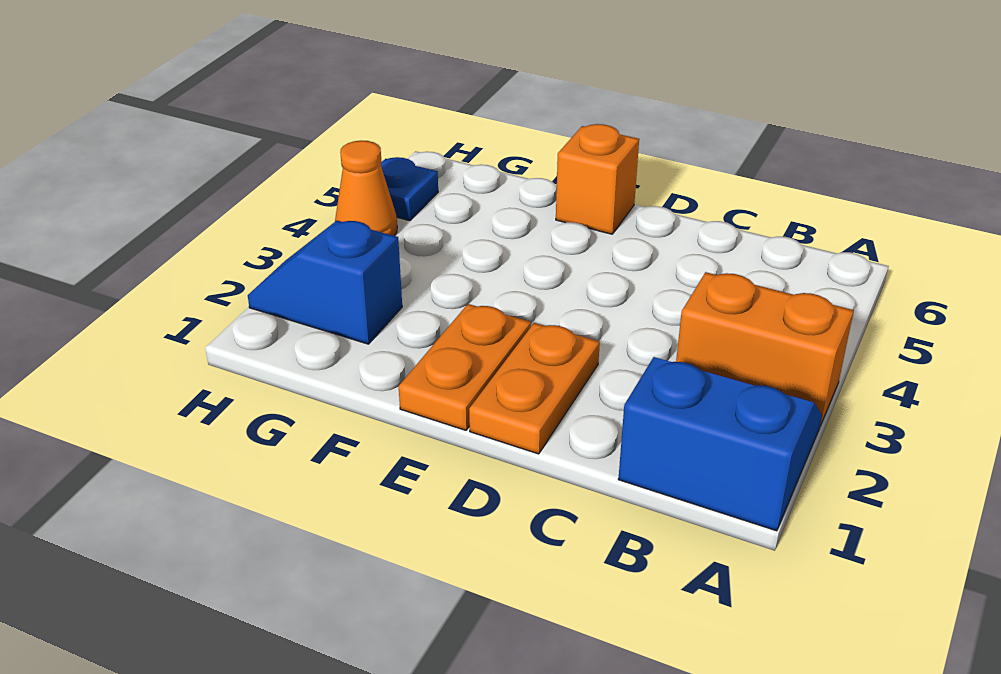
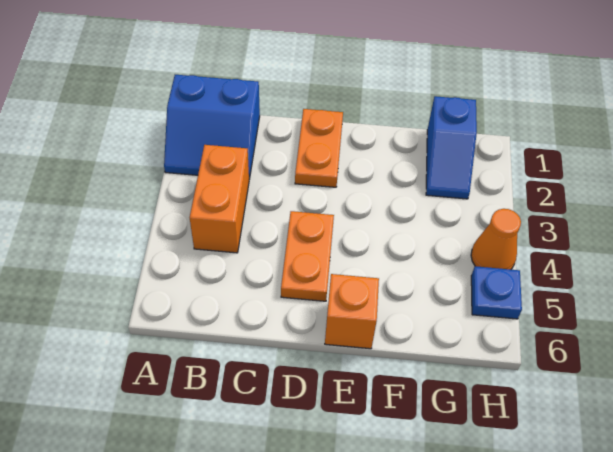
orange 1x2 brick [676,272,854,426] -> orange 1x2 brick turned to [190,145,249,253]
orange 1x2 plate [399,304,531,430] -> orange 1x2 plate moved to [281,211,334,301]
blue 1x2 slope [248,221,402,344] -> blue 1x2 slope turned to [426,96,477,199]

